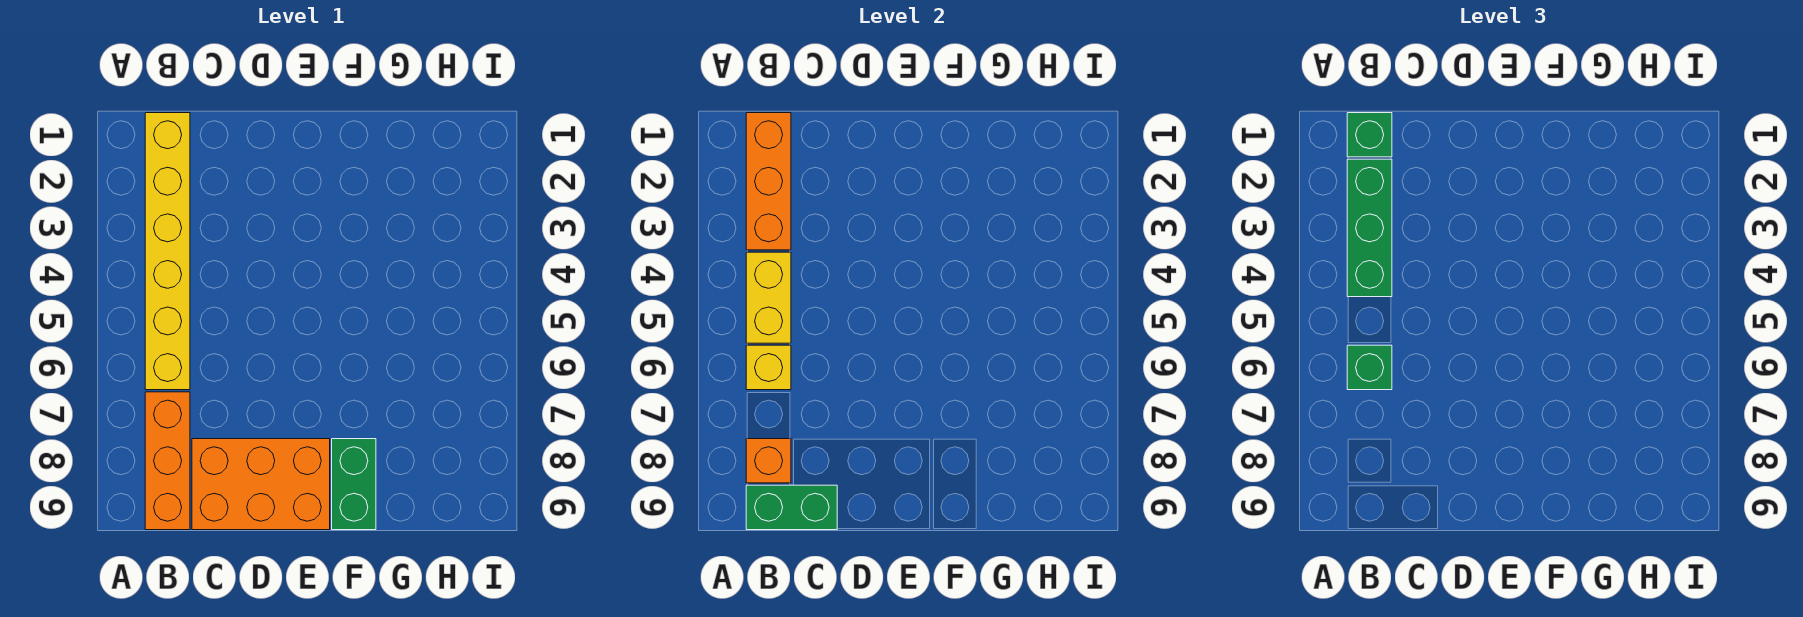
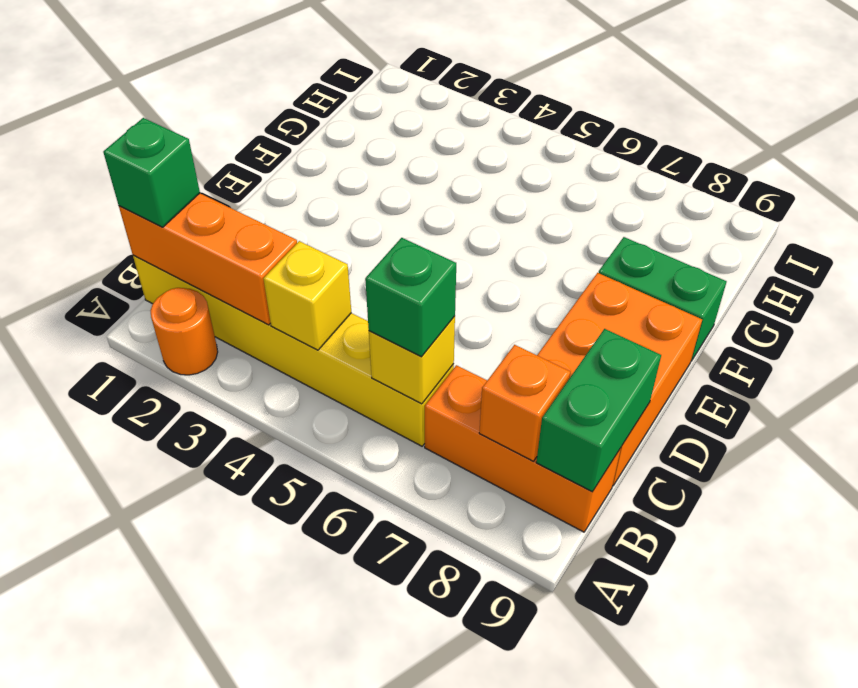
none -> orange 1x1 round brick [151,288,218,375]
green 1x3 brick [1347,159,1392,297] -> none
yellow 1x2 brick [746,252,791,343] -> yellow 1x1 brick [263,241,351,350]

